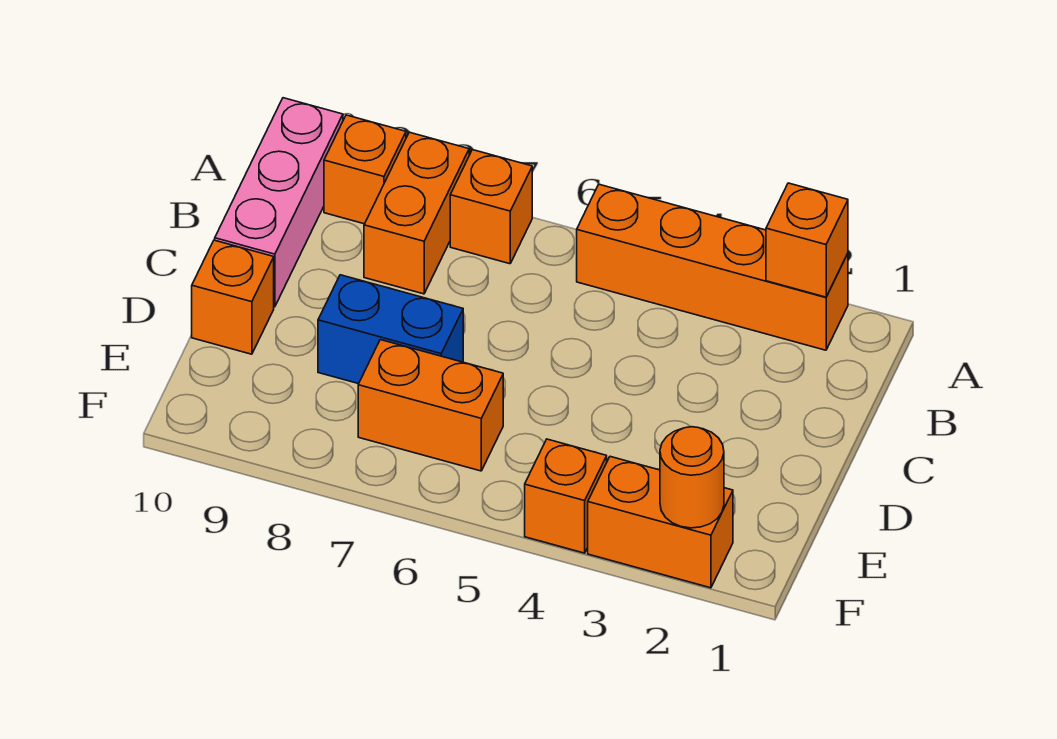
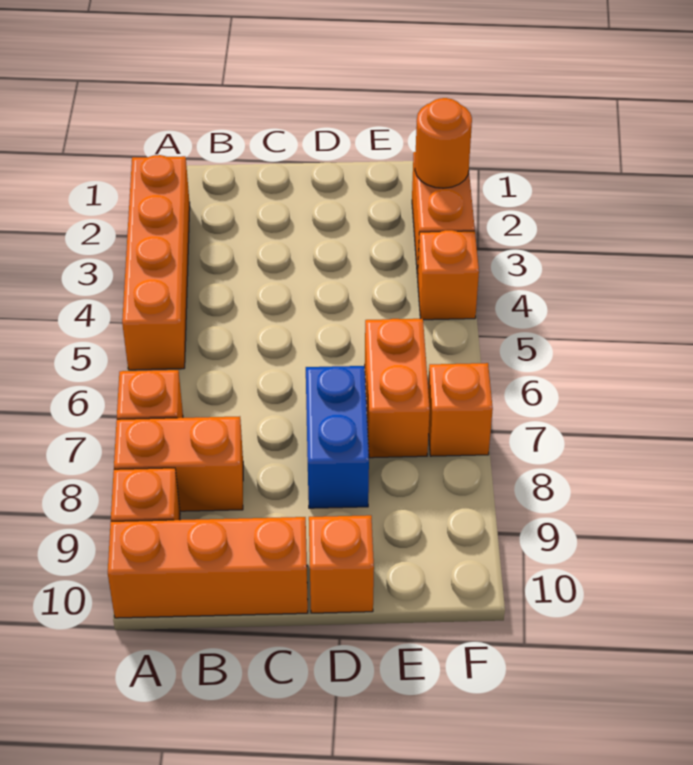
orange 1x1 brick [766,183,848,297] -> orange 1x1 brick moved to [428,363,493,456]
pink 1x3 brick [215,98,343,307] -> orange 1x3 brick [108,517,308,618]

